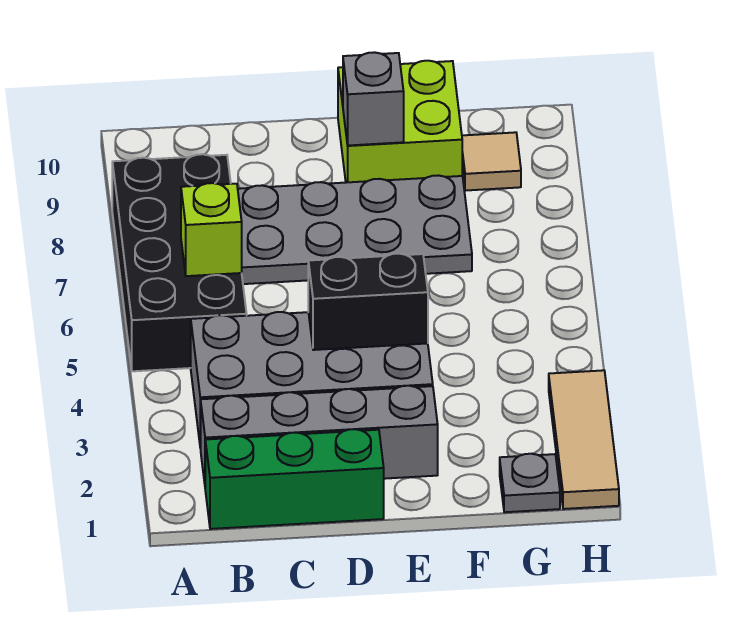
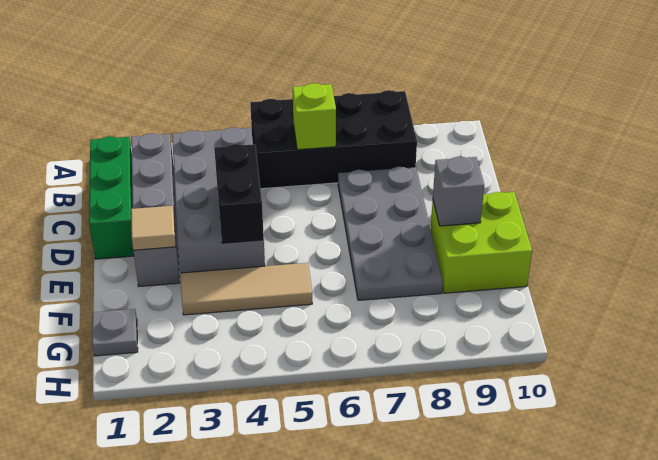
tan 1x1 tile [462,132,521,191] -> tan 1x1 tile moved to [131,206,176,250]
tan 1x3 tile [549,370,619,509] -> tan 1x3 tile moved to [180,263,312,315]

